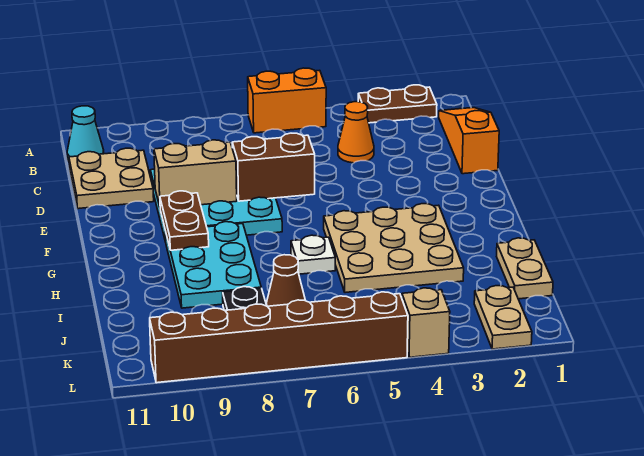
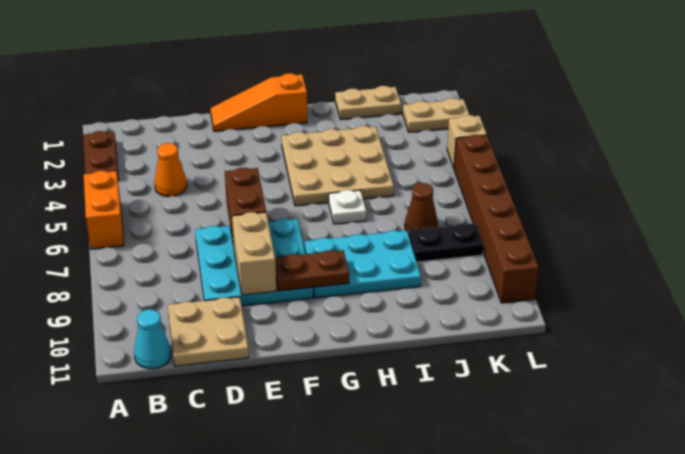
orange 1x3 slope [439,108,499,174] -> orange 1x3 slope moved to [210,73,307,131]

